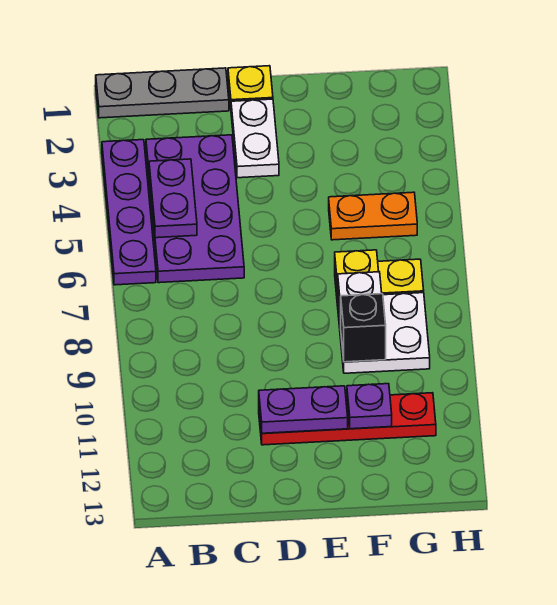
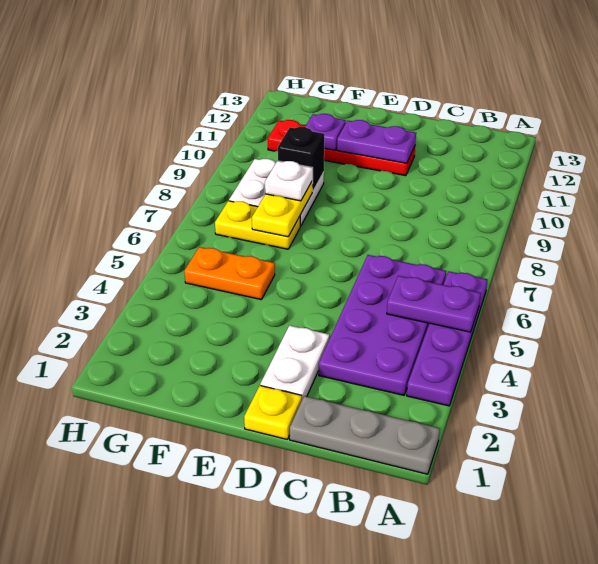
purple 1x2 plate [149,159,197,238] -> purple 1x2 plate turned to [387,276,481,332]

